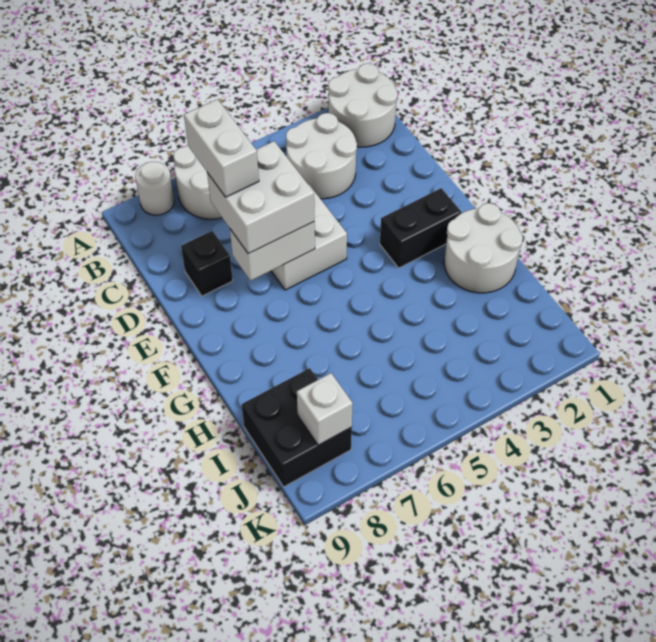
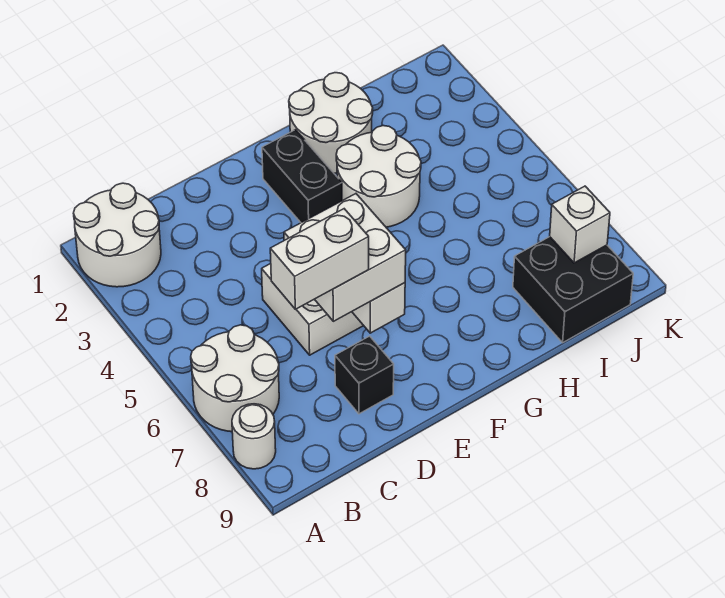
white 2x2 round brick [286,113,357,199] -> white 2x2 round brick moved to [336,126,421,227]

